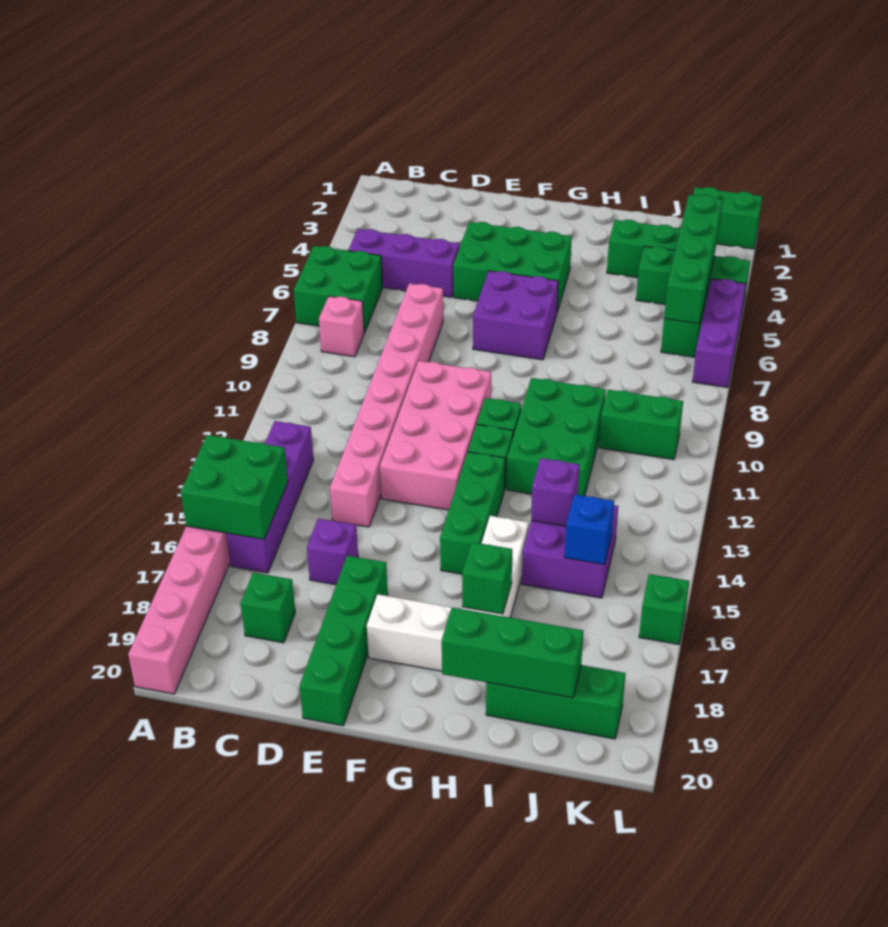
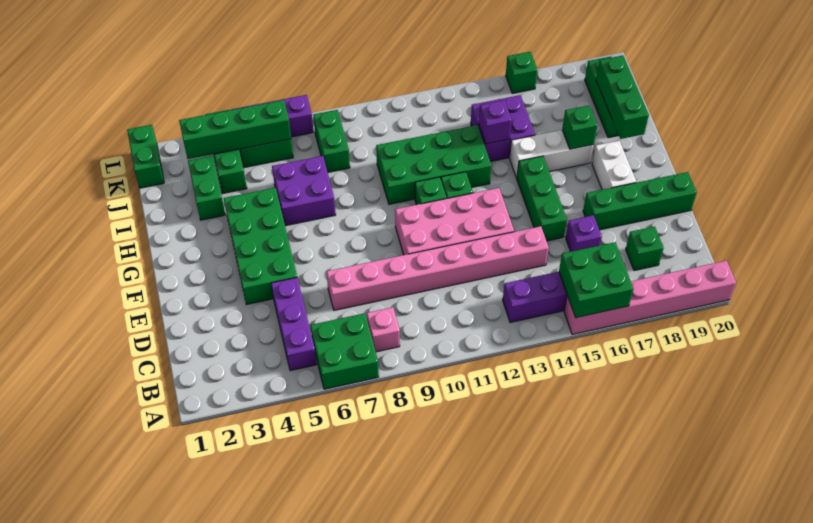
green 2x3 brick [453,222,572,311] -> green 2x4 brick [224,188,297,305]
purple 2x2 brick [473,271,558,360] -> purple 2x2 brick moved to [272,156,336,226]
green 1x3 brick [440,452,505,574] -> green 1x3 brick turned to [517,156,567,241]
green 2x3 brick [507,378,606,496] -> green 2x4 brick [376,125,492,204]
green 1x2 brick [599,390,683,460] -> green 1x2 brick moved to [313,110,350,172]
blue 1x1 brick [565,494,614,565] -> none

